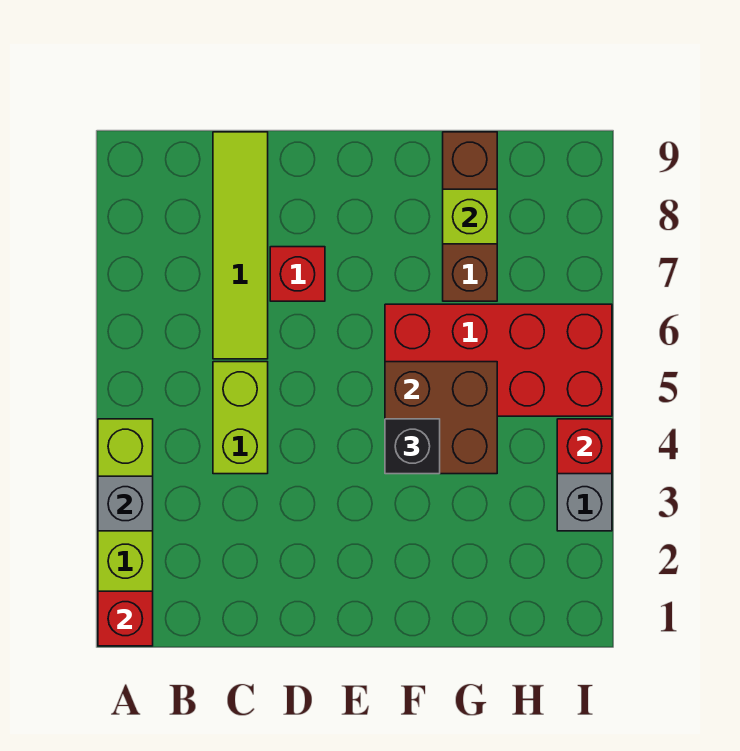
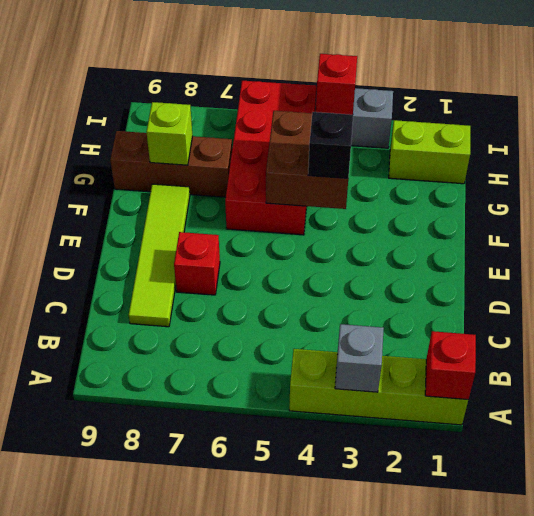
lime 1x2 brick [213,362,268,474] -> lime 1x2 brick moved to [389,120,470,184]
lime 1x4 tile [213,132,268,359] -> lime 1x4 tile turned to [129,184,190,327]

